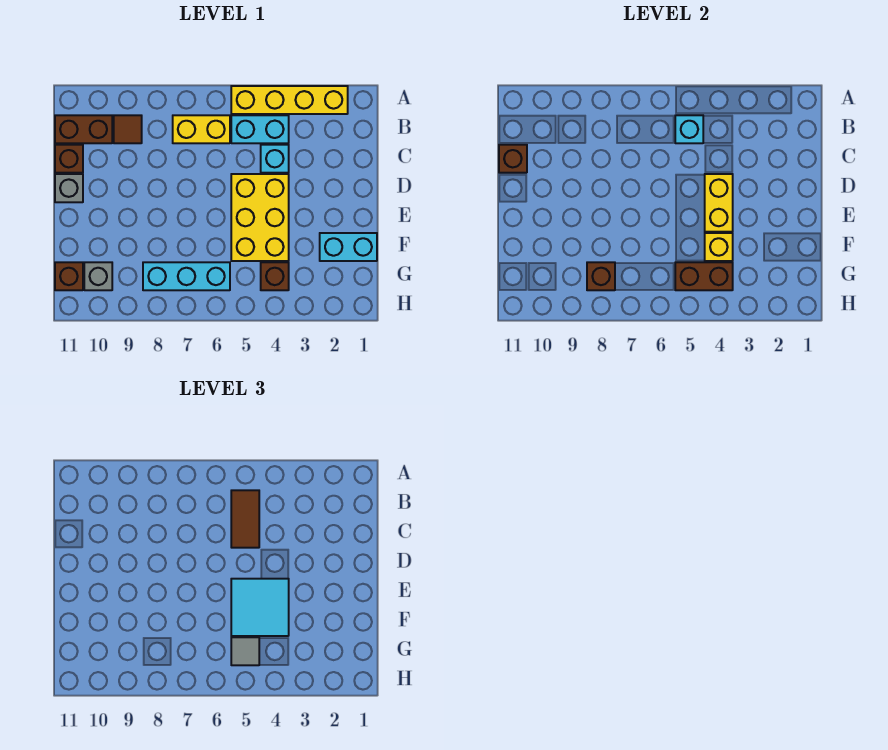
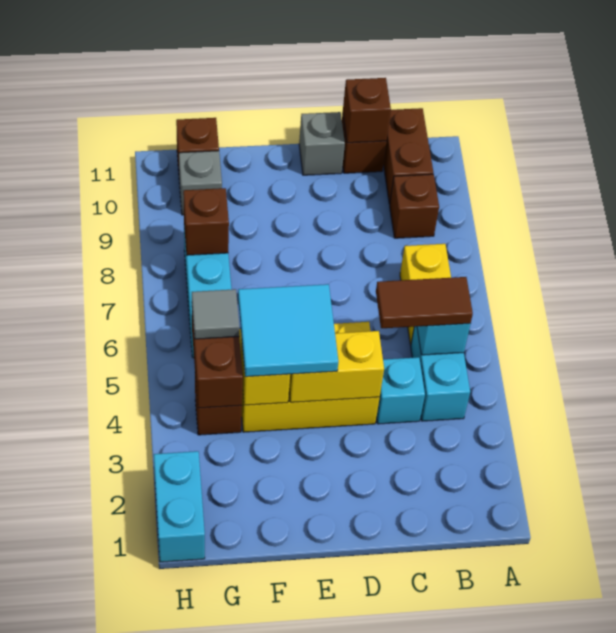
yellow 1x4 brick [231,86,348,114] -> none
brown 1x1 tile [114,115,142,143] -> brown 1x1 brick [390,174,439,238]
cyan 1x2 brick [320,233,377,261] -> cyan 1x2 brick moved to [154,451,205,562]

